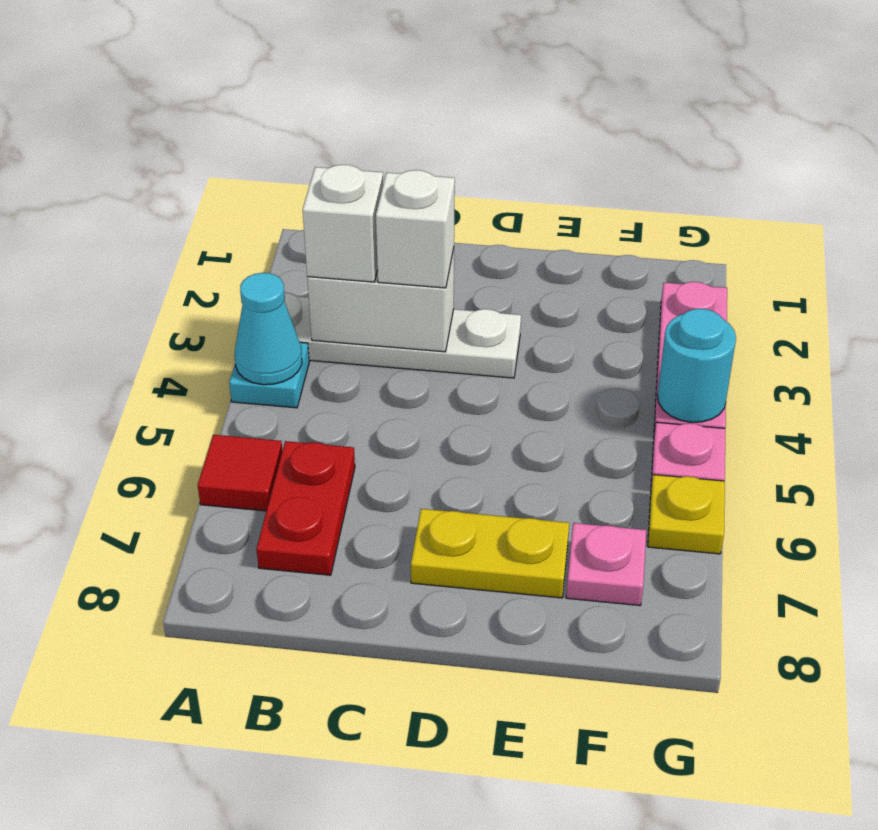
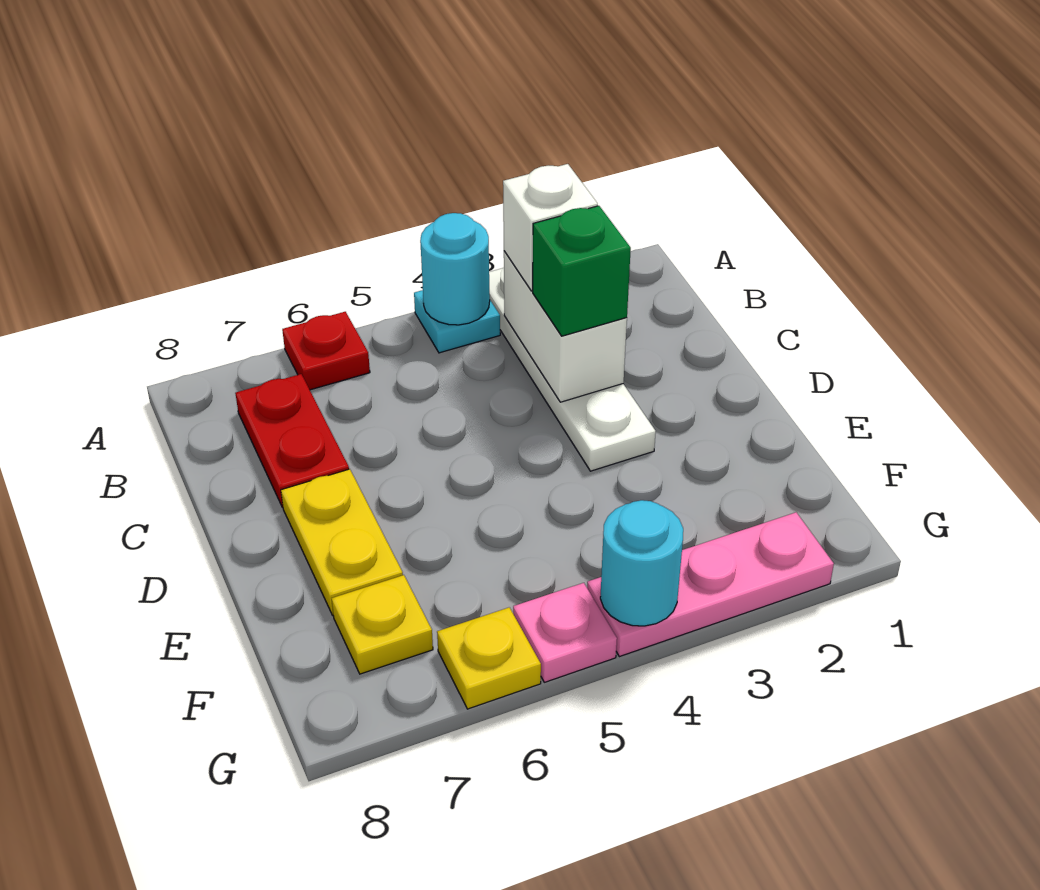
cyan 1x1 cone [235,273,302,385] -> cyan 1x1 round brick [420,213,490,325]
red 1x1 tile [198,435,282,511] -> red 1x1 plate [282,312,370,390]
red 1x2 plate [256,441,355,575] -> red 1x2 plate turned to [235,374,349,508]
white 1x1 brick [376,170,455,288] -> green 1x1 brick [533,206,631,336]
pink 1x1 plate [566,523,646,606] -> yellow 1x1 plate [332,575,433,674]

